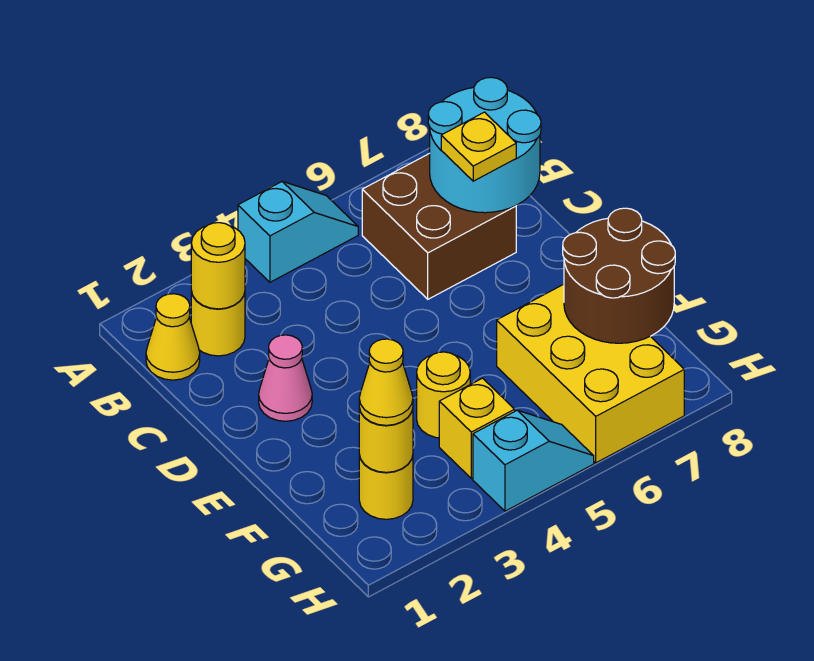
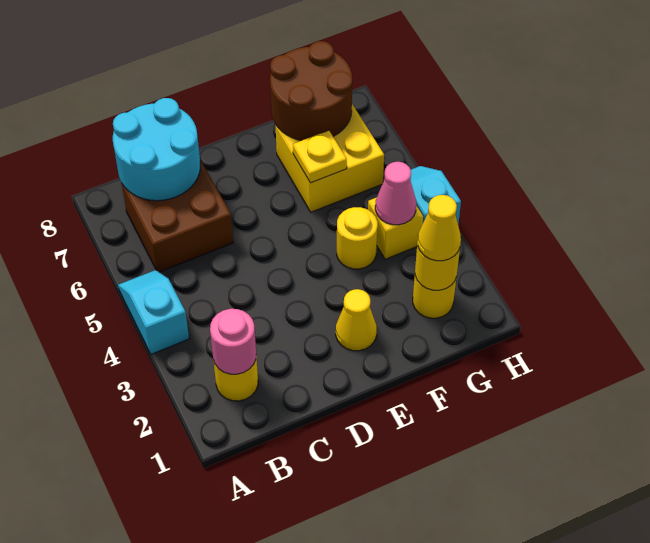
yellow 1x1 cone [146,294,200,380] -> yellow 1x1 cone moved to [336,289,377,351]
yellow 1x1 round brick [191,223,245,309] -> pink 1x1 round brick [210,309,256,374]
yellow 1x1 plate [441,112,516,181] -> yellow 1x1 plate moved to [293,130,347,183]
pink 1x1 cone [259,335,312,421] -> pink 1x1 cone moved to [375,162,416,225]
yellow 2x3 brick [497,284,684,463] -> yellow 2x2 brick [276,104,384,212]

